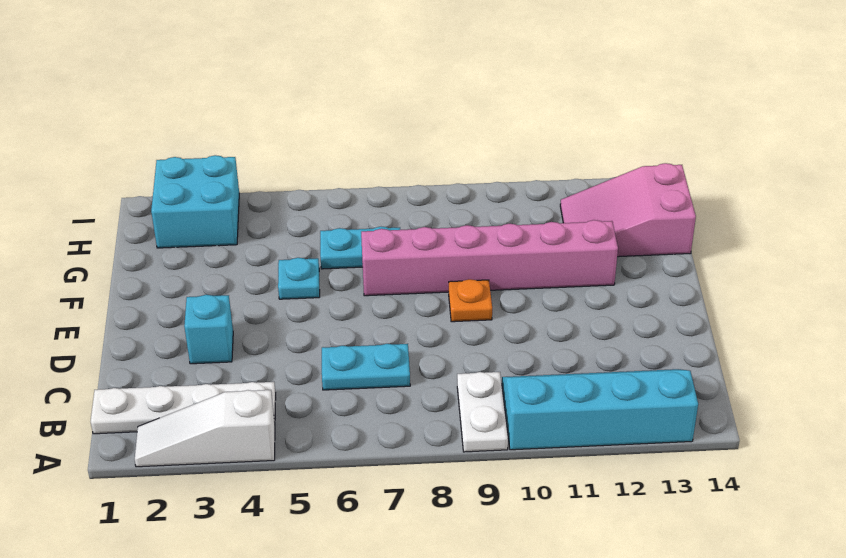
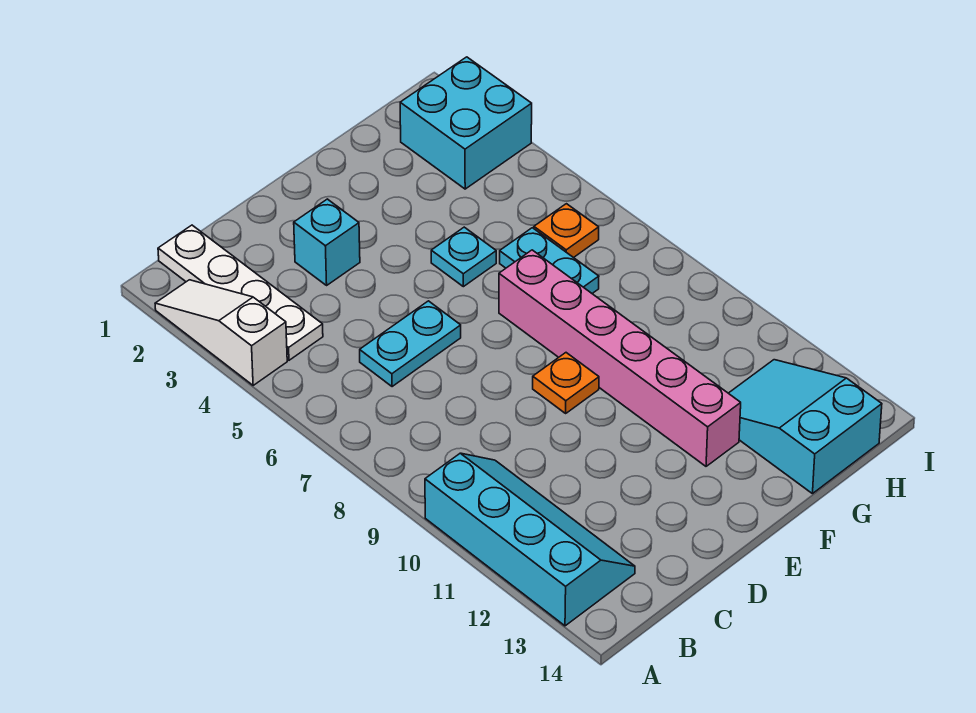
white 1x2 plate [457,372,508,452] -> none
cyan 1x2 plate [322,344,410,390] -> cyan 1x2 plate turned to [360,301,461,387]
pink 2x3 slope [560,163,696,257] -> cyan 2x3 slope [729,360,882,494]
none -> orange 1x1 plate [534,204,599,258]

